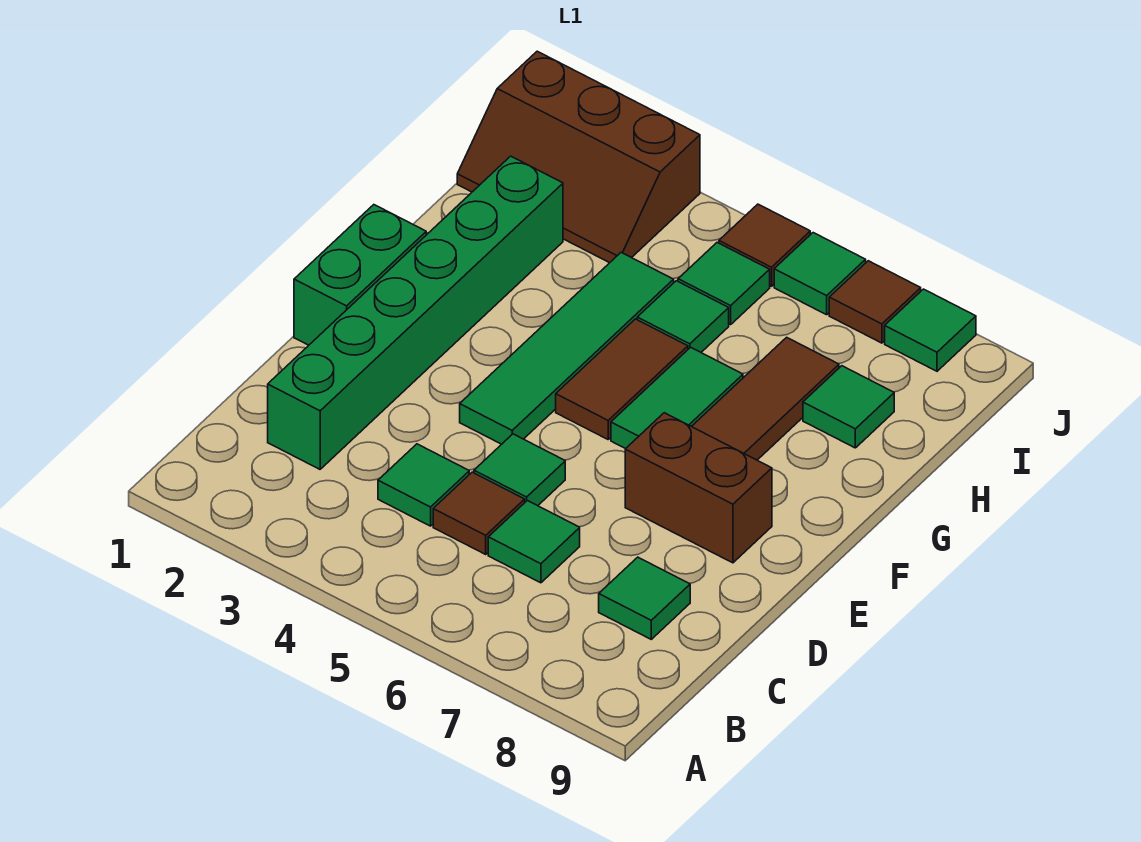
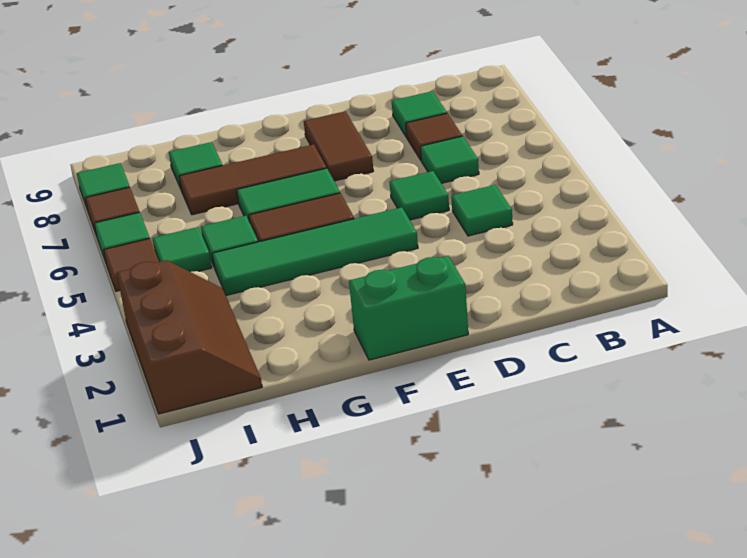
green 1x6 brick [268,156,563,469] -> none
brown 1x1 tile [433,472,525,554] -> brown 1x1 tile moved to [406,113,462,160]
brown 1x2 brick [625,413,772,563] -> brown 1x2 tile [304,111,373,181]

